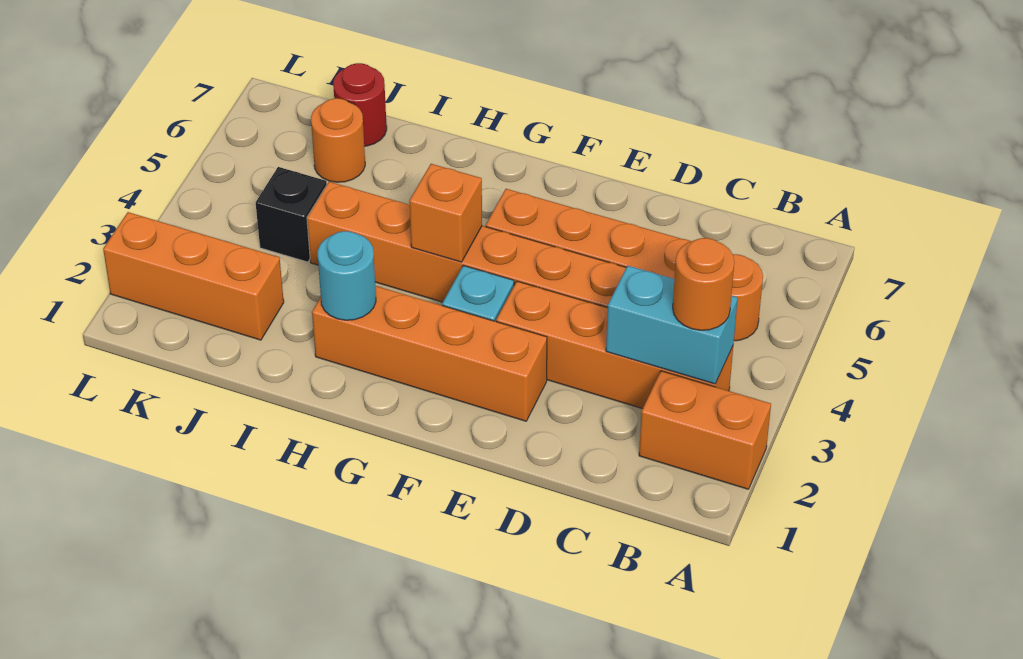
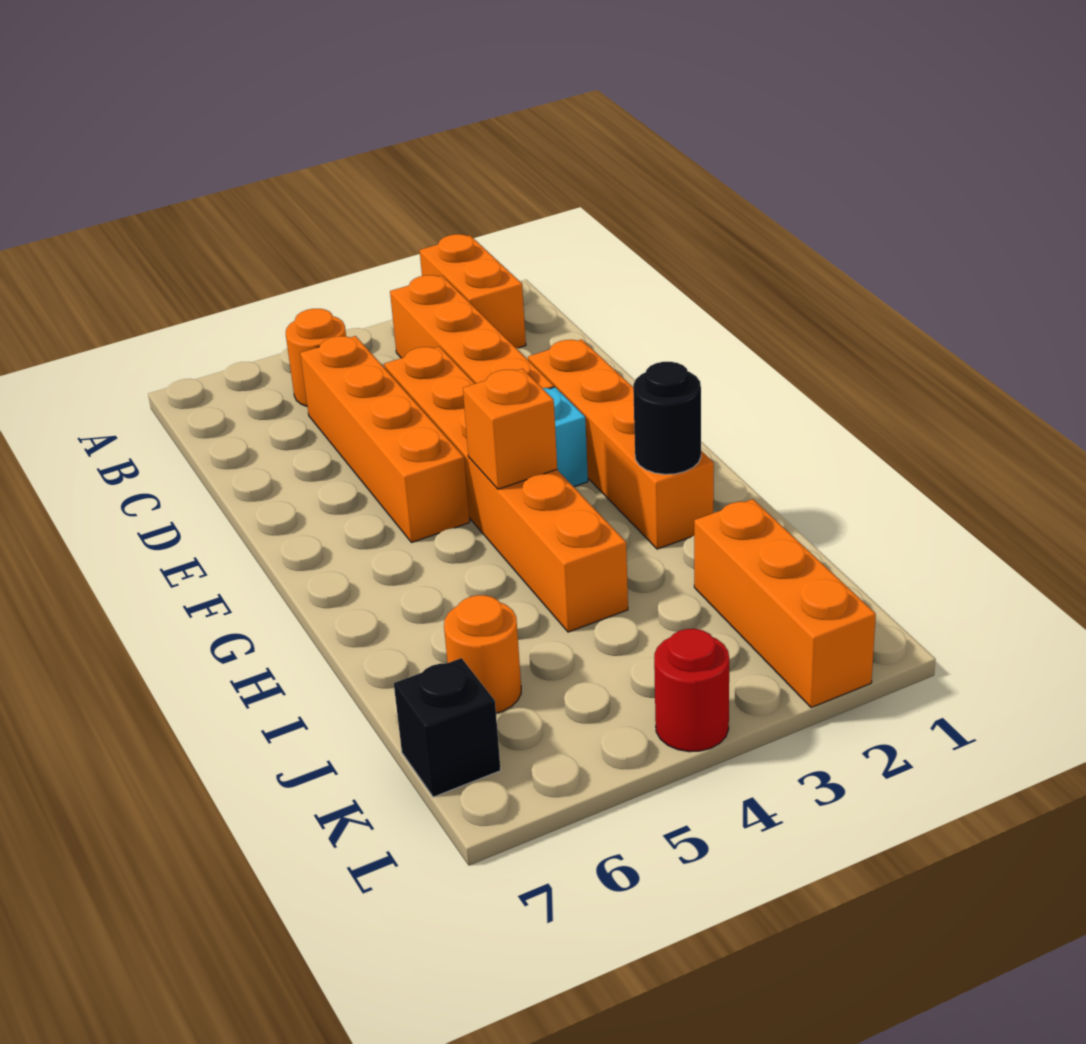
cyan 1x2 brick [606,266,738,384] -> none
orange 1x1 round brick [673,238,734,330] -> none
cyan 1x1 round brick [317,231,376,320] -> black 1x1 round brick [633,362,701,474]
black 1x1 brick [256,167,327,262] -> black 1x1 brick moved to [394,658,501,797]
red 1x1 round brick [333,63,387,146] -> red 1x1 round brick moved to [654,629,729,752]

